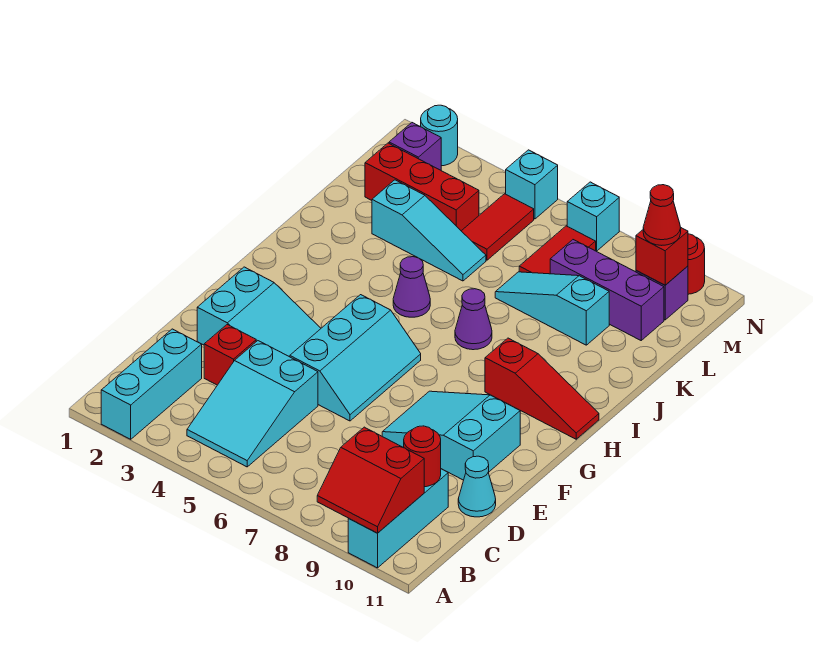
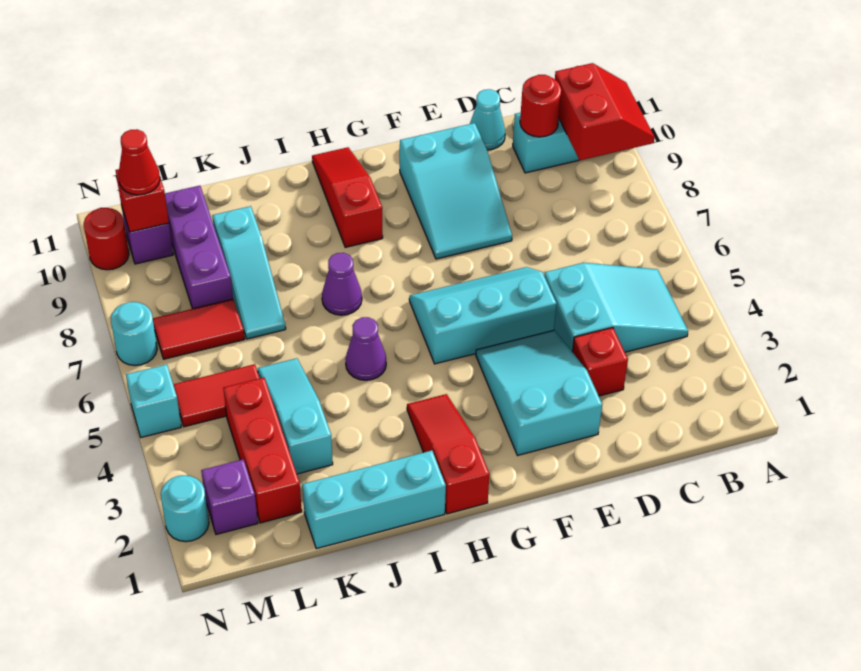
cyan 1x3 brick [101,329,202,439] -> cyan 1x3 brick moved to [302,451,446,549]
none -> red 1x3 slope [407,394,489,514]
cyan 1x1 brick [567,182,619,251] -> cyan 1x1 round brick [111,302,157,365]

